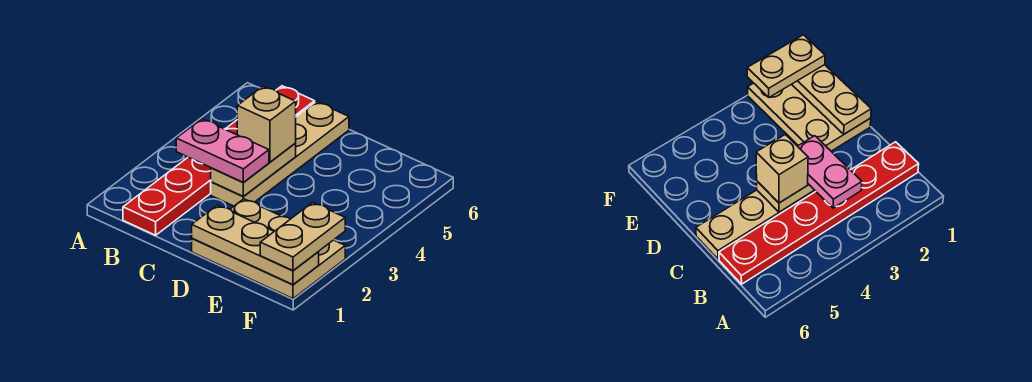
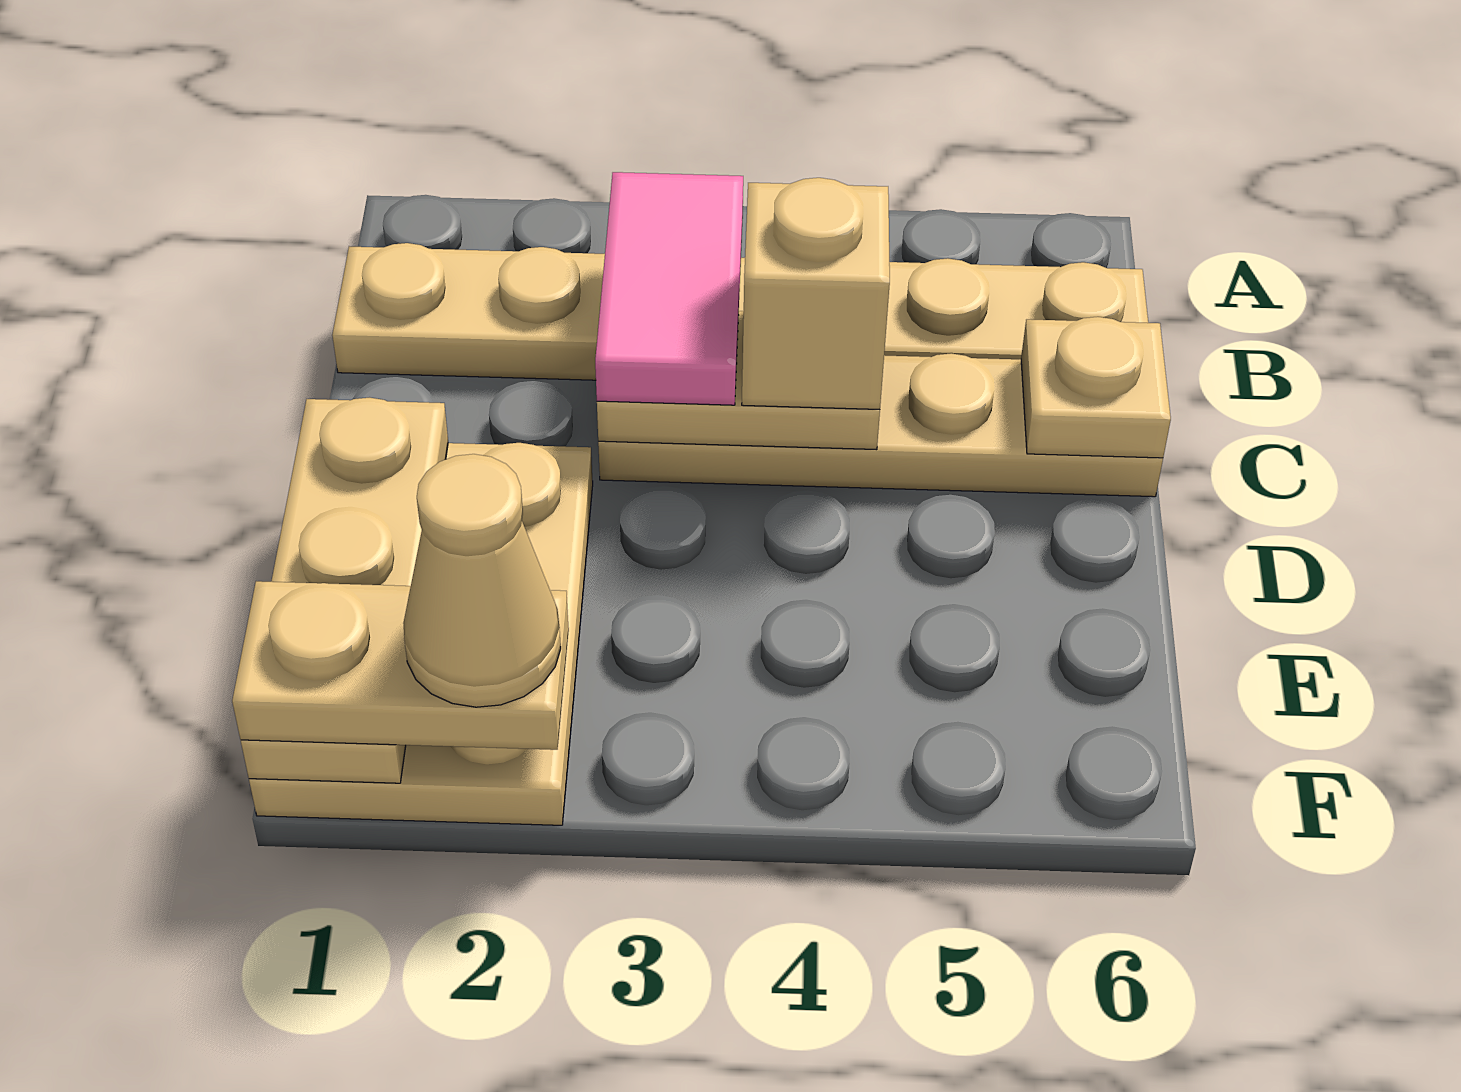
red 1x6 plate [123,86,315,235] -> tan 1x6 plate [332,243,1148,380]
pink 1x2 plate [176,119,269,182] -> pink 1x2 tile [595,172,743,405]
none -> tan 1x1 plate [1021,317,1171,458]
none -> tan 1x1 cone [403,454,561,707]

